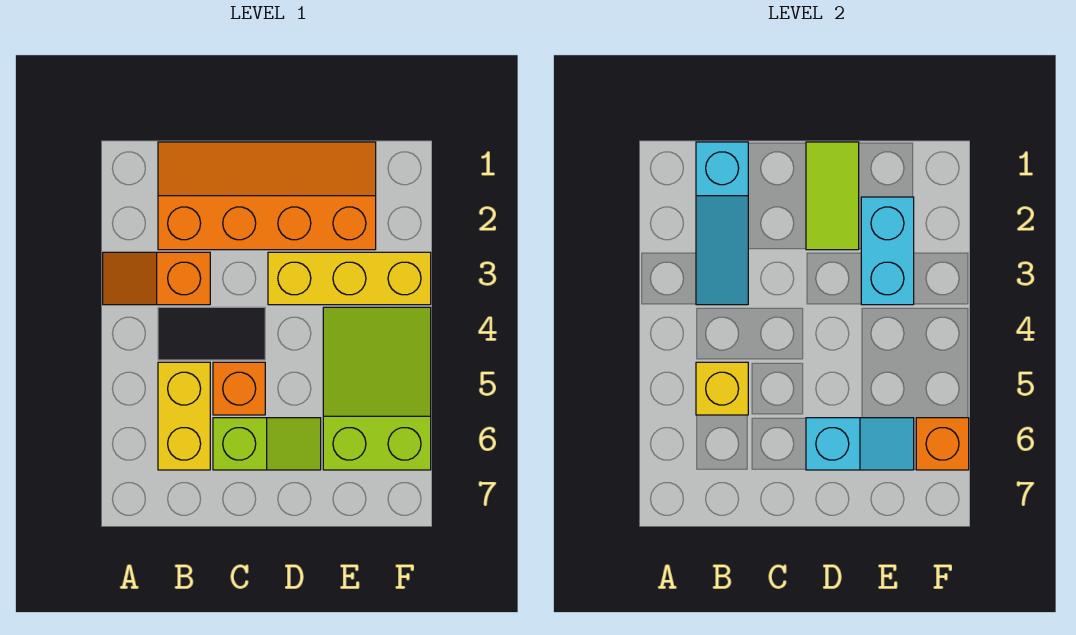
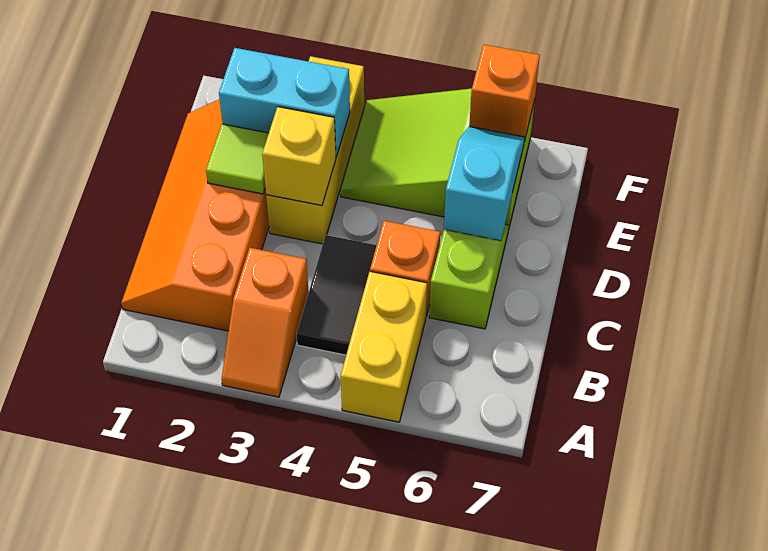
cyan 1x3 slope [696,142,748,305] -> none
yellow 1x2 brick [158,362,210,470] -> yellow 1x2 brick turned to [341,272,427,422]
yellow 1x1 brick [696,362,748,415] -> yellow 1x1 brick moved to [262,107,336,205]
lime 1x2 tile [806,142,859,250] -> lime 1x1 tile [206,124,269,194]

